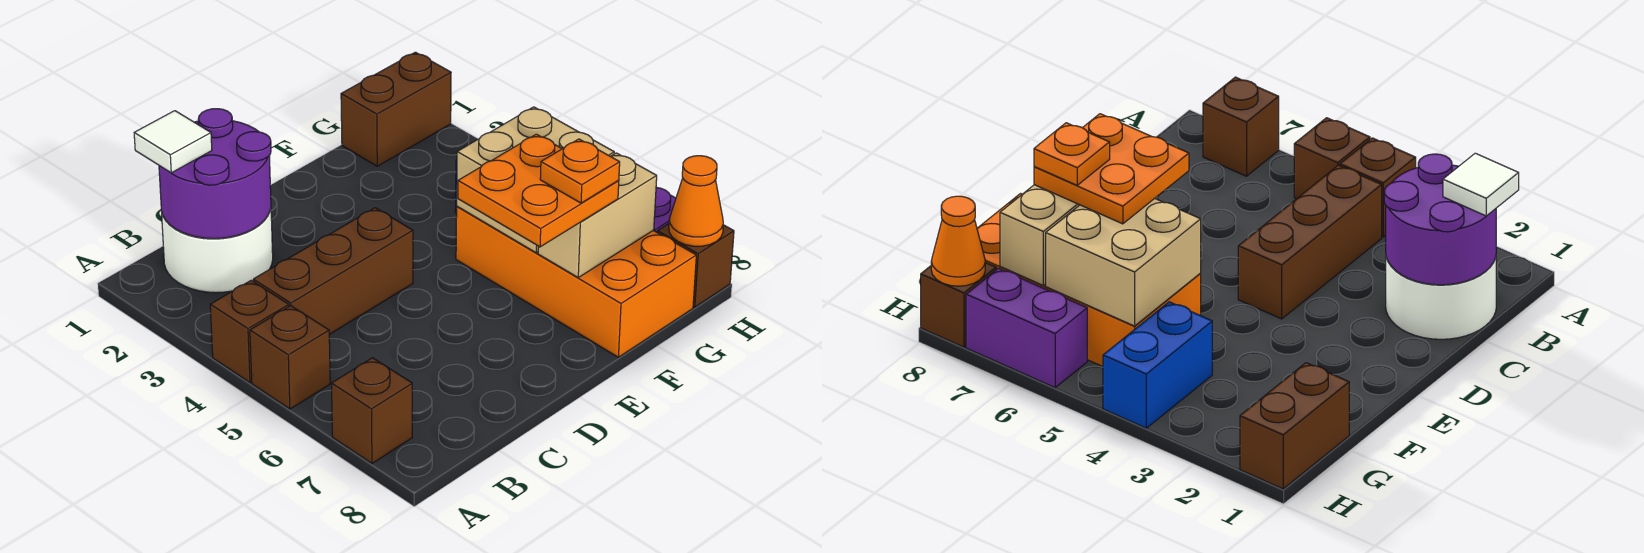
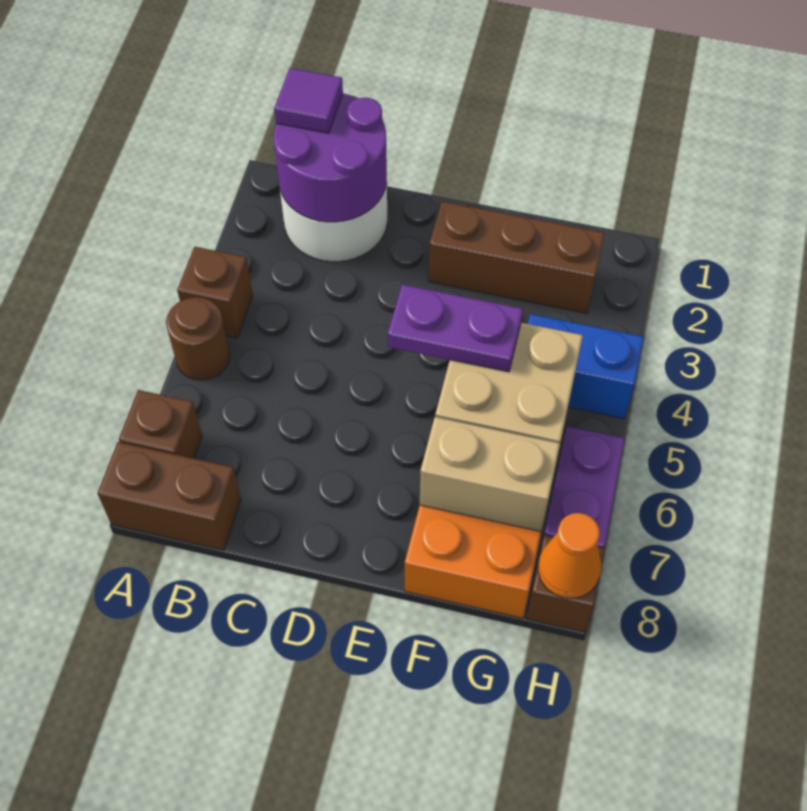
brown 1x1 brick [250,306,330,409] -> brown 1x1 round brick [166,297,230,380]
white 1x1 tile [134,111,212,173] -> purple 1x1 tile [274,68,343,133]
brown 1x3 brick [253,208,413,334] -> brown 1x3 brick moved to [429,201,604,313]
none -> purple 1x2 plate [388,285,523,372]
orange 2x2 plate [458,134,619,247] -> none
orange 1x1 plate [540,139,620,203] -> none
brown 1x2 brick [341,52,451,166] -> brown 1x2 brick moved to [97,442,241,550]

